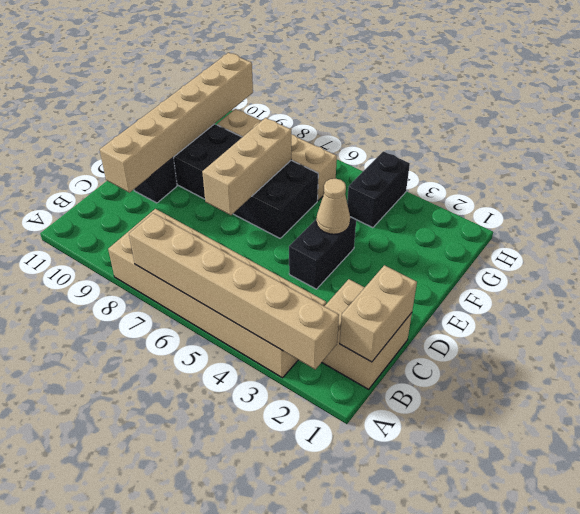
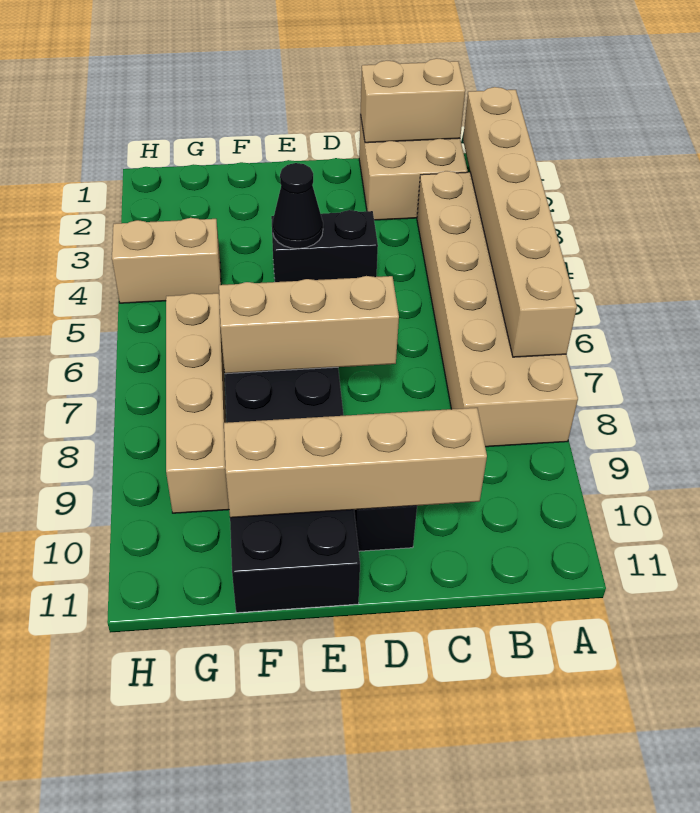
tan 1x6 brick [100,53,253,193] -> tan 1x4 brick [224,408,487,518]
tan 1x1 cone [316,179,350,234] -> black 1x1 cone [272,163,323,249]
black 1x2 brick [347,151,410,228] -> tan 1x2 brick [112,218,221,303]

